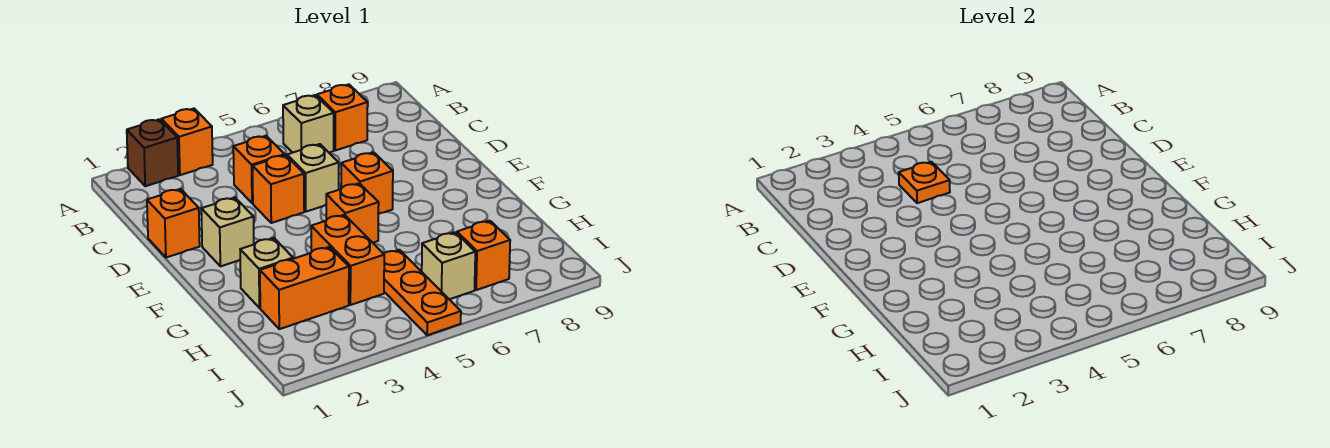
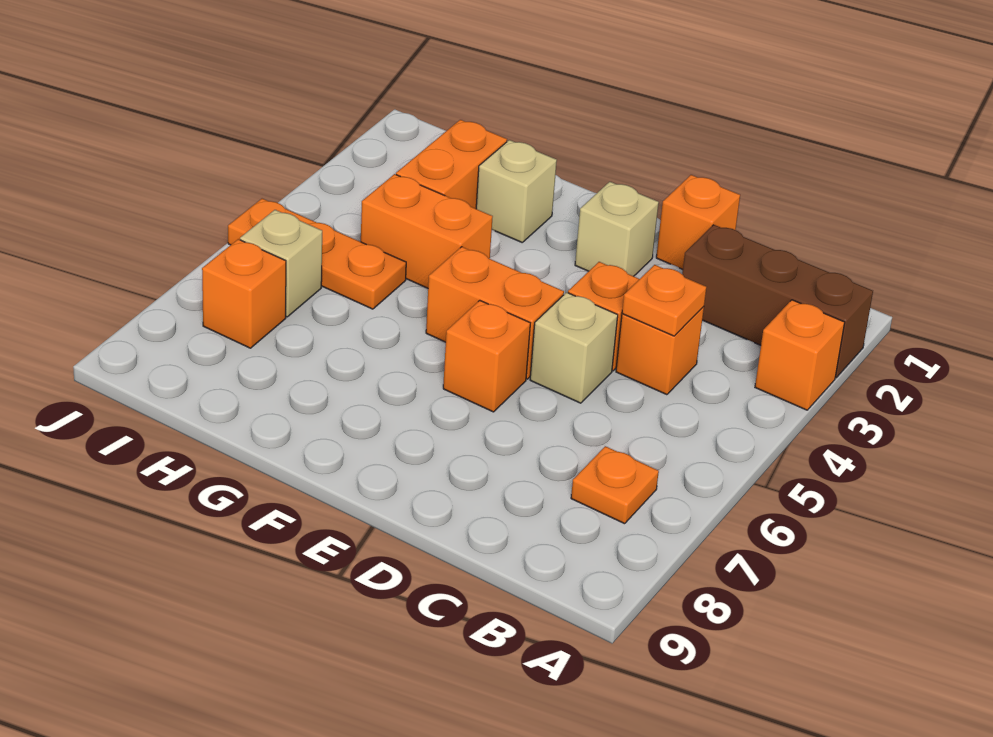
brown 1x1 brick [127,119,178,186] -> brown 1x3 brick [682,225,873,378]
tan 1x1 brick [283,95,334,153] -> none
orange 1x1 brick [317,84,368,150] -> orange 1x1 plate [571,446,659,524]
orange 1x1 brick [326,183,379,243] -> orange 1x2 brick [426,247,564,379]

